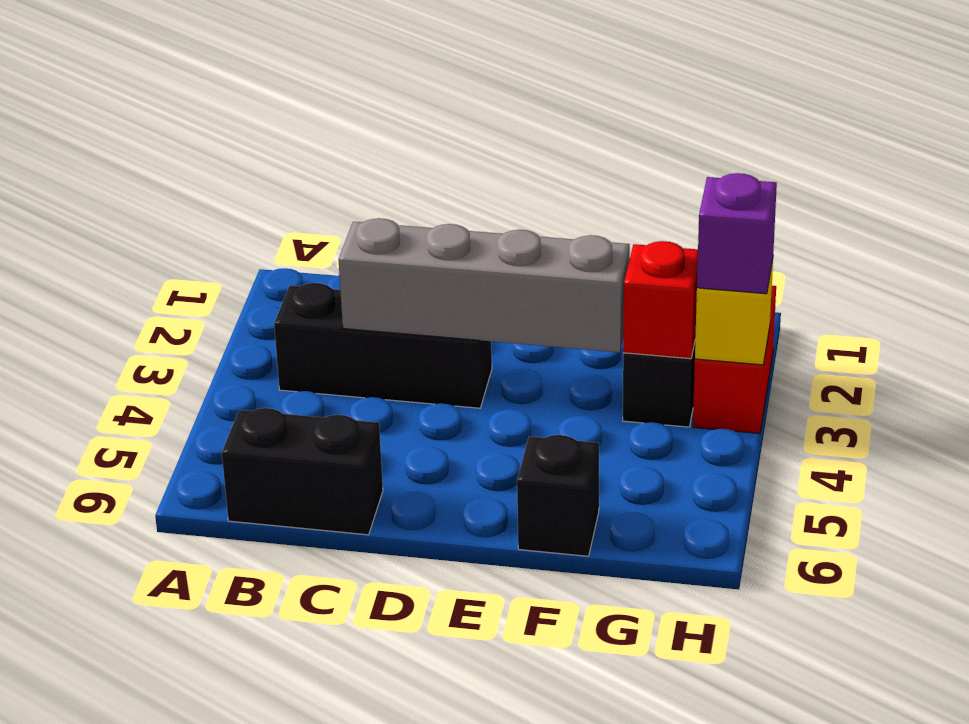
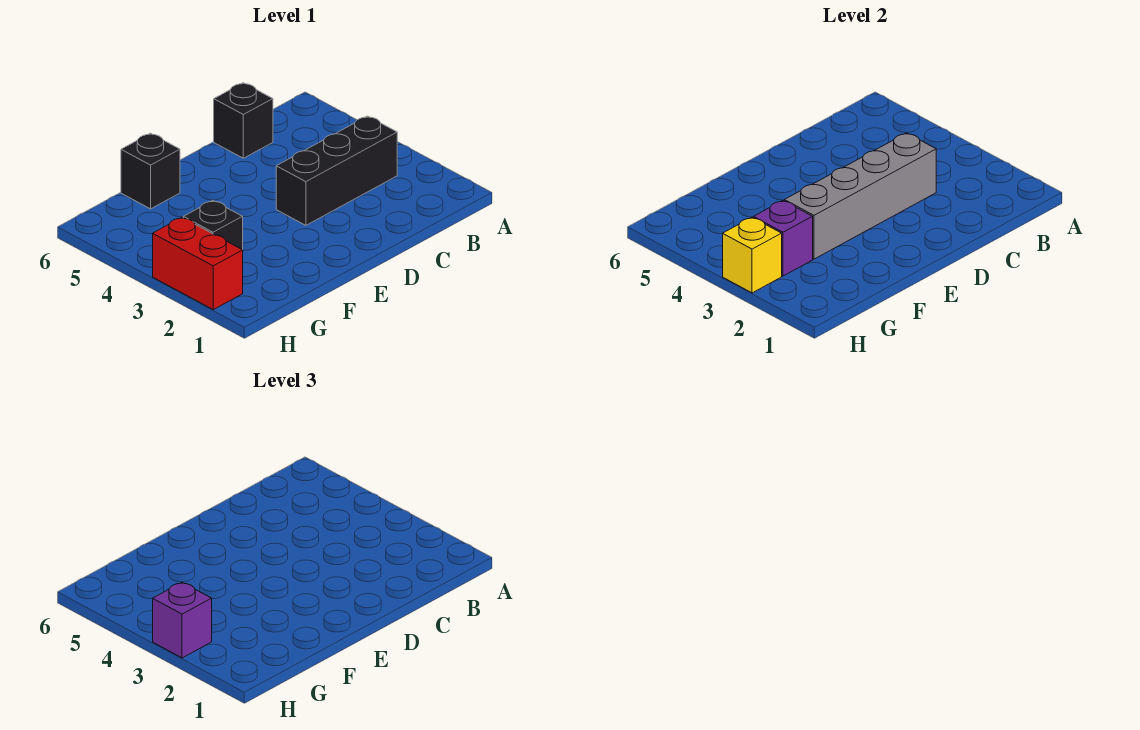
black 1x2 brick [222,408,383,535] -> black 1x1 brick [214,83,273,158]
red 1x1 brick [623,241,698,359] -> purple 1x1 brick [753,201,813,276]

